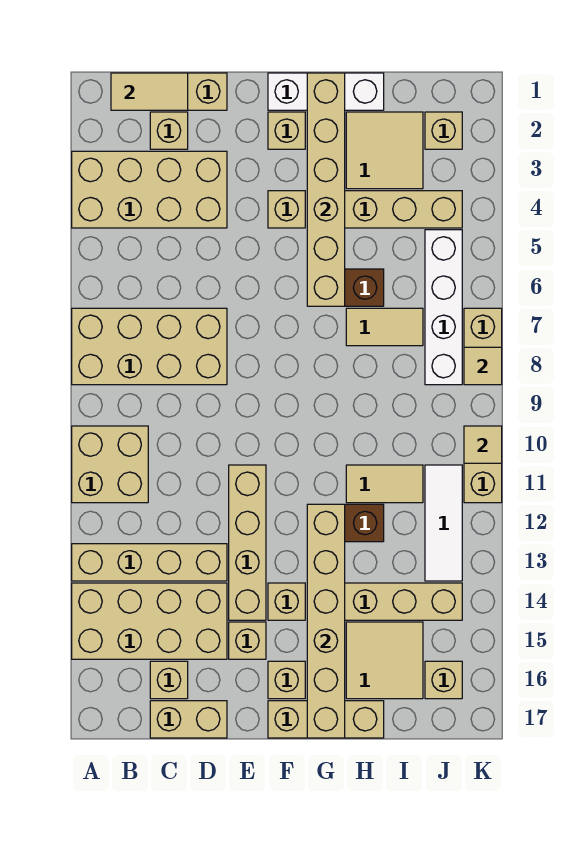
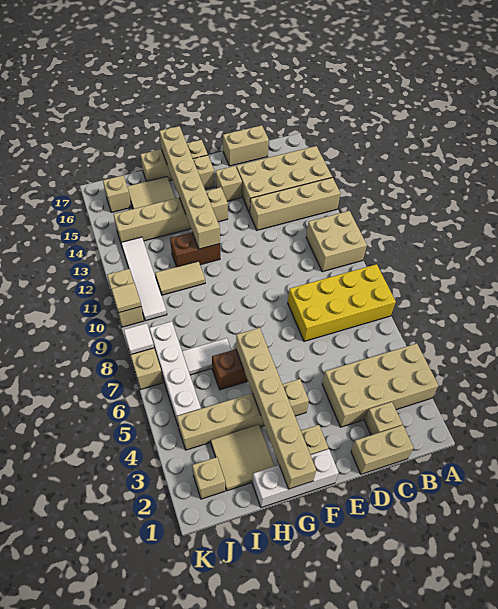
tan 2x4 brick [72,308,227,385] -> yellow 2x4 brick [288,264,396,341]
tan 1x2 tile [111,73,188,110] -> none
tan 1x1 brick [150,661,188,699] -> none
tan 1x4 brick [229,465,266,620] -> none
tan 1x2 tile [346,308,423,346] -> white 1x2 tile [182,338,231,375]
white 1x3 tile [425,465,462,581] -> white 1x4 tile [121,237,167,321]
tan 1x1 tile [464,347,502,385] -> white 1x1 tile [124,323,154,354]

